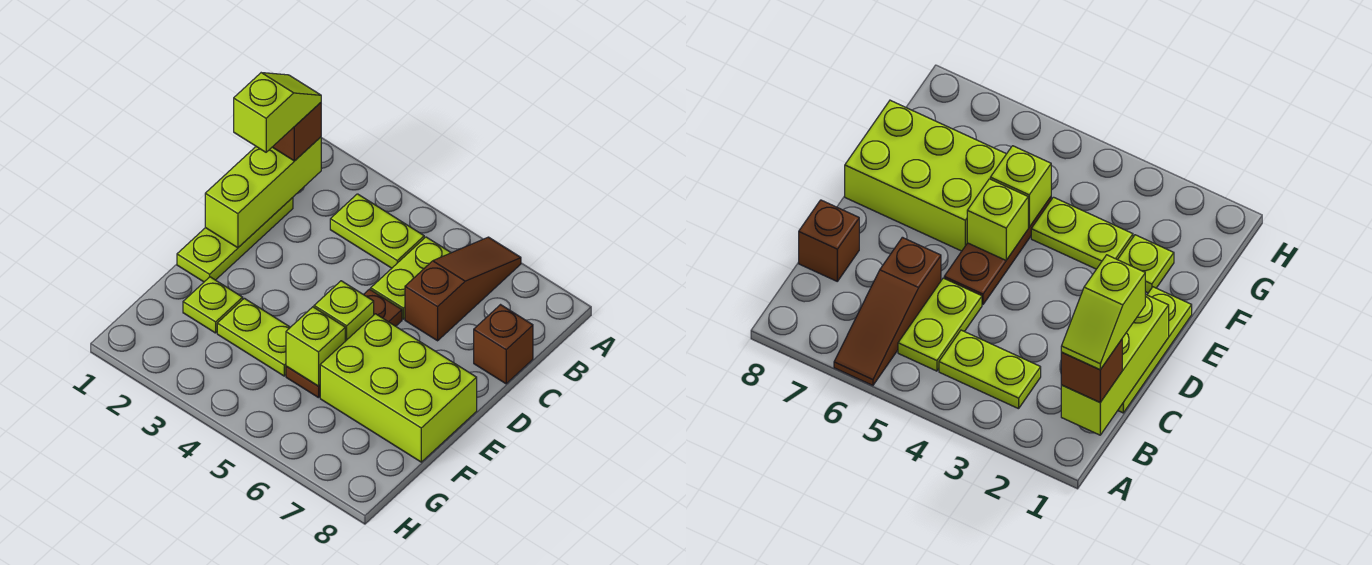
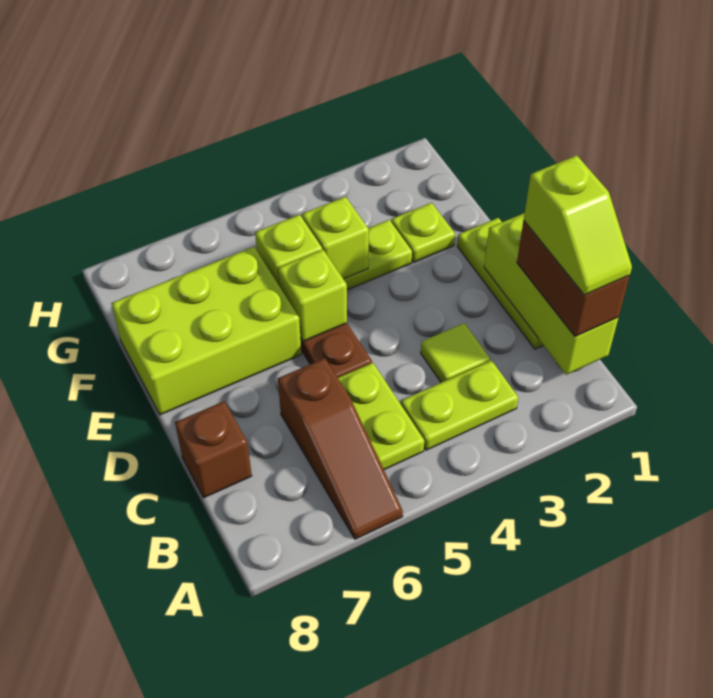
brown 1x1 brick [273,103,321,161] -> brown 1x2 brick [517,221,630,337]
none -> lime 1x1 tile [421,323,490,382]
none -> lime 1x1 brick [302,197,369,279]

